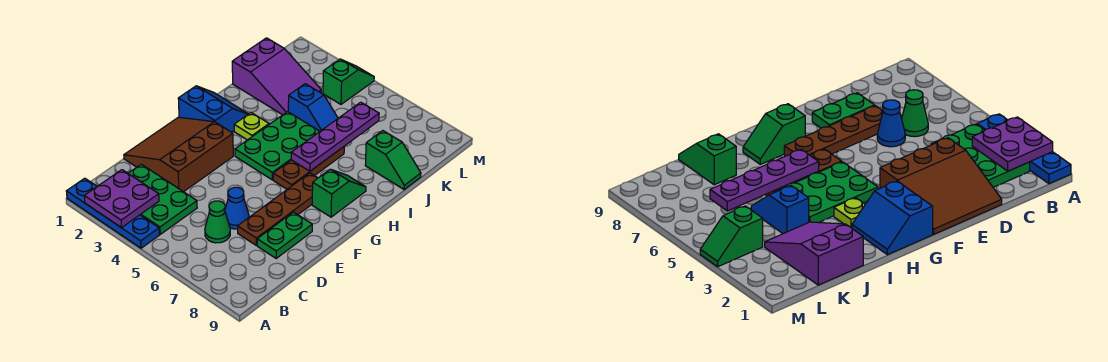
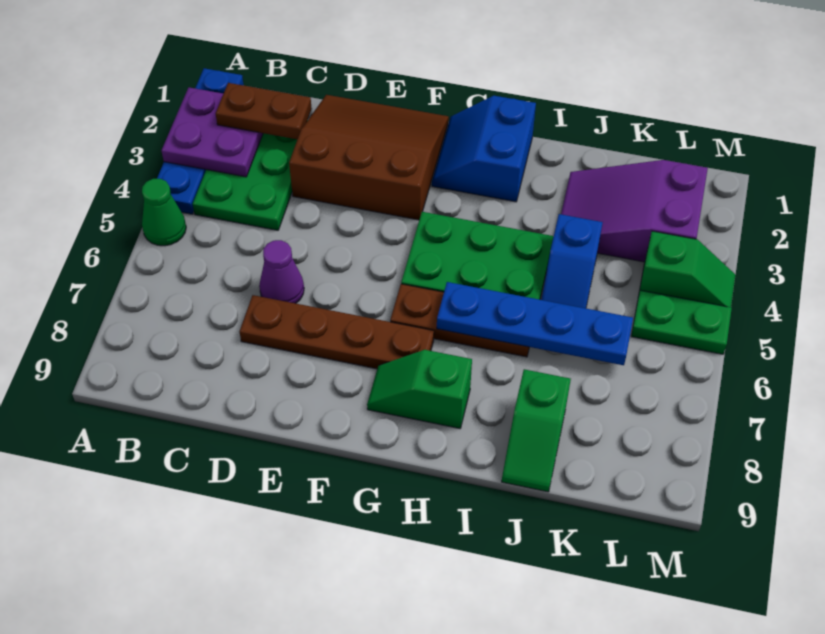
none -> brown 1x2 plate [216,83,312,139]
green 1x1 cone [205,201,230,243] -> green 1x1 cone moved to [142,179,186,246]
blue 1x1 cone [225,187,249,229] -> purple 1x1 cone [259,240,304,303]
green 1x2 plate [257,212,312,258] -> green 1x2 plate moved to [631,290,732,354]
blue 2x2 slope [178,86,248,132] -> blue 2x2 slope turned to [432,96,536,202]
green 1x2 slope [312,169,366,217] -> green 1x2 slope turned to [367,350,472,429]
lime 1x1 plate [234,112,269,140] -> none
purple 1x4 plate [291,102,379,171] -> blue 1x4 plate [437,282,633,365]
purple 2x3 slope [232,38,321,115] -> purple 2x3 slope turned to [561,160,708,262]

